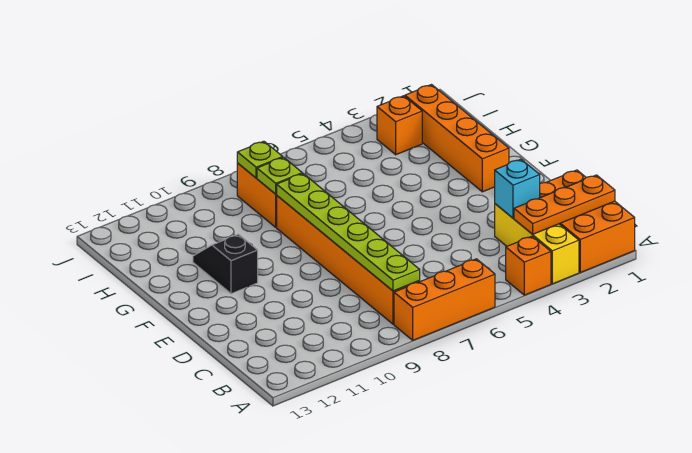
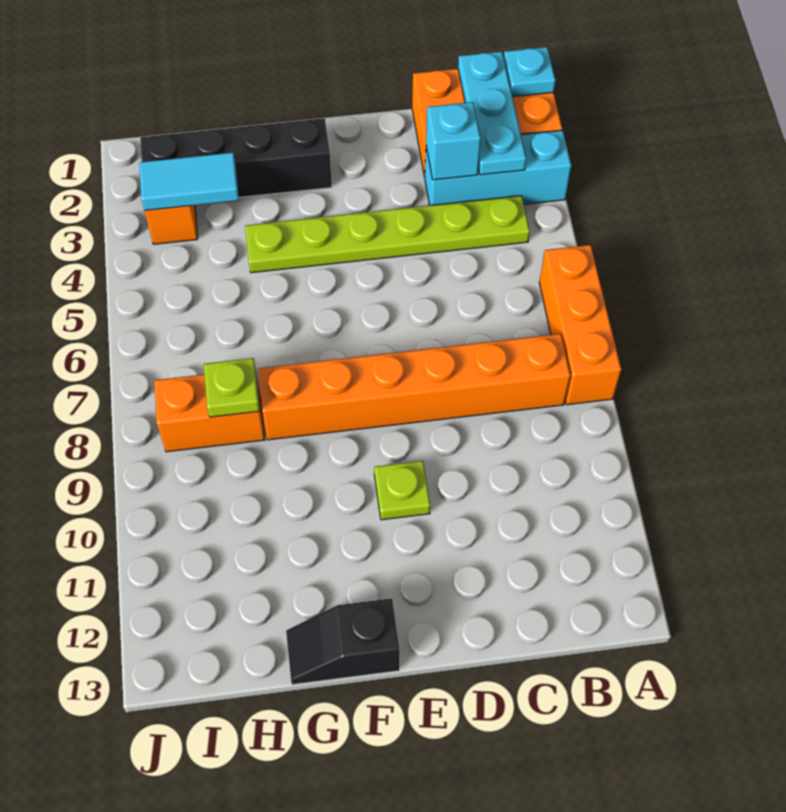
none -> cyan 1x1 plate [504,47,556,97]
yellow 1x3 brick [495,204,579,284] -> cyan 1x3 brick [425,130,571,205]
orange 1x1 brick [506,236,551,295] -> none
orange 1x3 plate [514,175,615,234] -> cyan 1x3 plate [458,52,526,175]
lime 1x6 plate [277,174,420,291] -> lime 1x6 plate moved to [245,196,530,273]
orange 1x4 brick [405,85,509,192] -> black 1x4 brick [140,118,332,197]
black 1x2 slope [193,234,258,294] -> black 1x2 slope moved to [286,598,399,685]
none -> cyan 1x2 tile [139,153,239,211]
lime 1x1 plate [237,141,283,178] -> lime 1x1 plate moved to [374,461,430,520]

